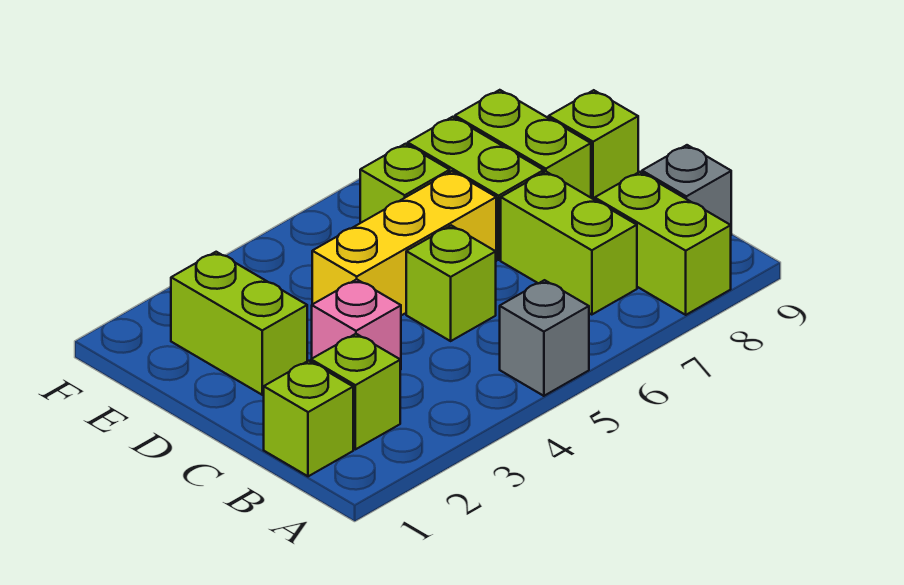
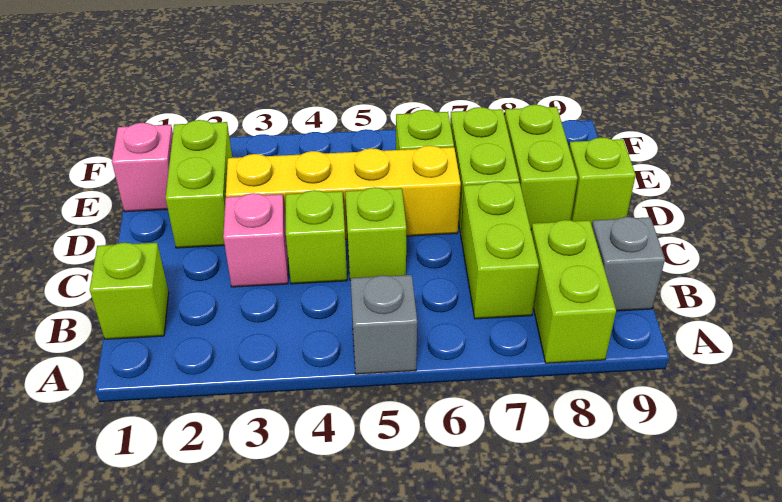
lime 1x1 brick [311,334,400,449] -> lime 1x1 brick moved to [286,190,347,284]
yellow 1x3 brick [312,171,496,315] -> yellow 1x4 brick [226,146,461,239]
none -> pink 1x1 brick [112,123,173,212]

